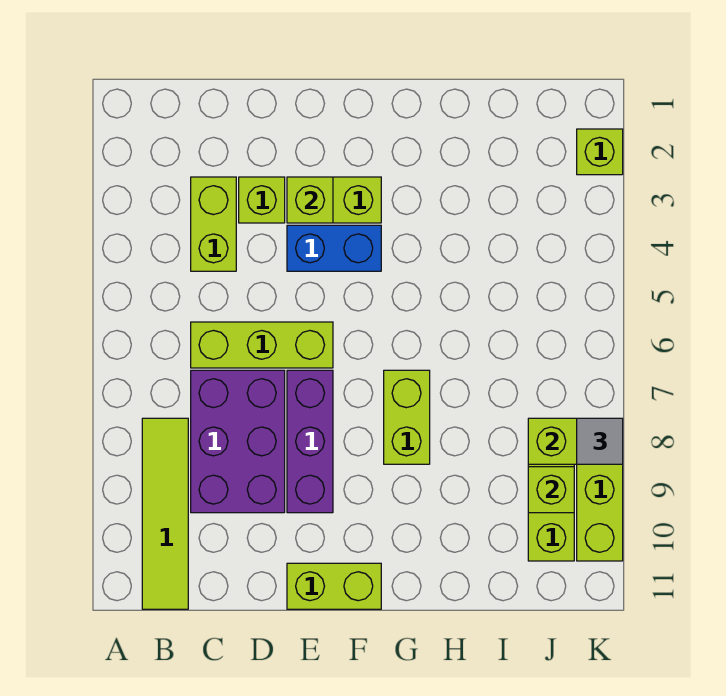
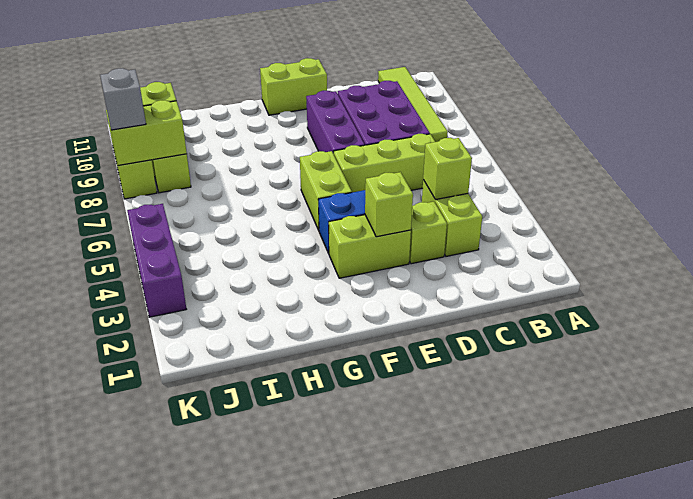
lime 1x2 brick [384,370,430,464] -> lime 1x2 brick moved to [300,151,352,230]
lime 1x1 brick [577,129,623,175] -> lime 1x1 brick moved to [423,138,472,200]
none -> purple 1x3 brick [127,204,186,317]
grey 1x1 tile [577,418,623,464] -> grey 1x1 brick [100,68,146,130]

